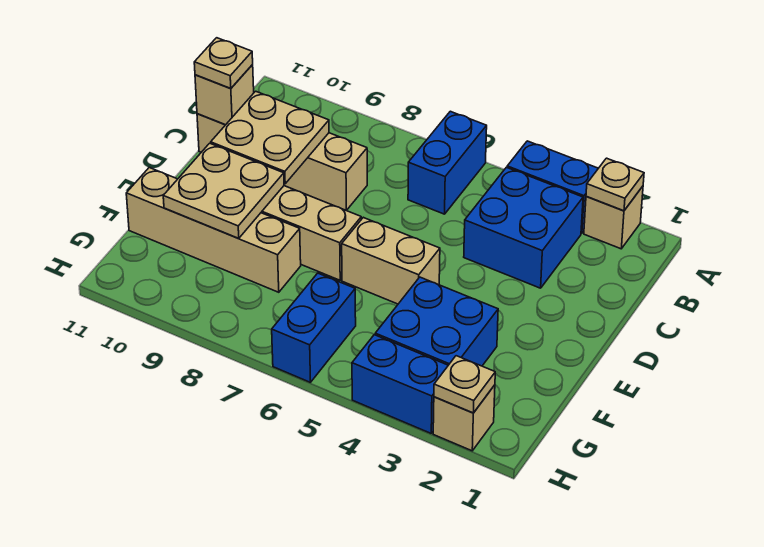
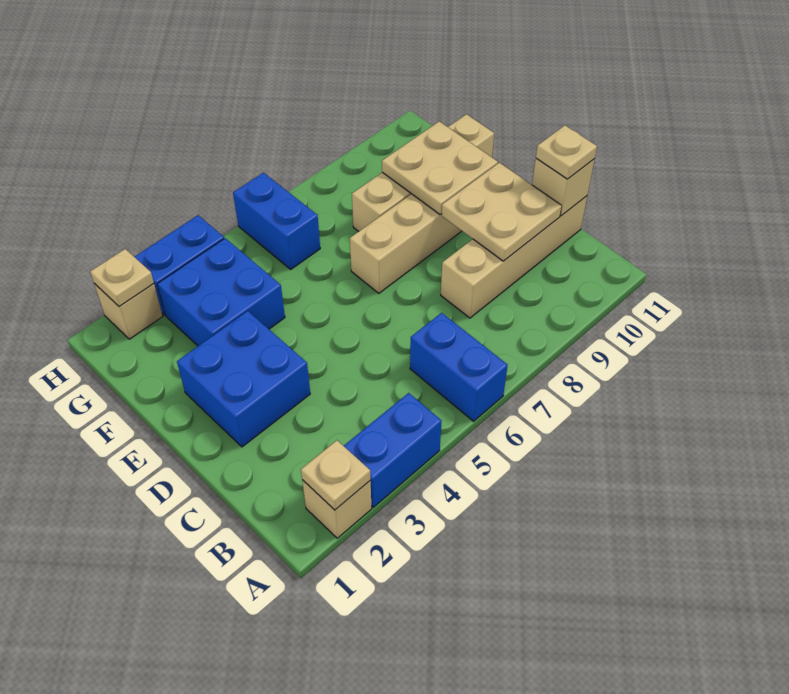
blue 2x2 brick [464,167,583,288] -> blue 2x2 brick moved to [177,311,310,447]
tan 1x2 brick [342,217,440,304] -> none

